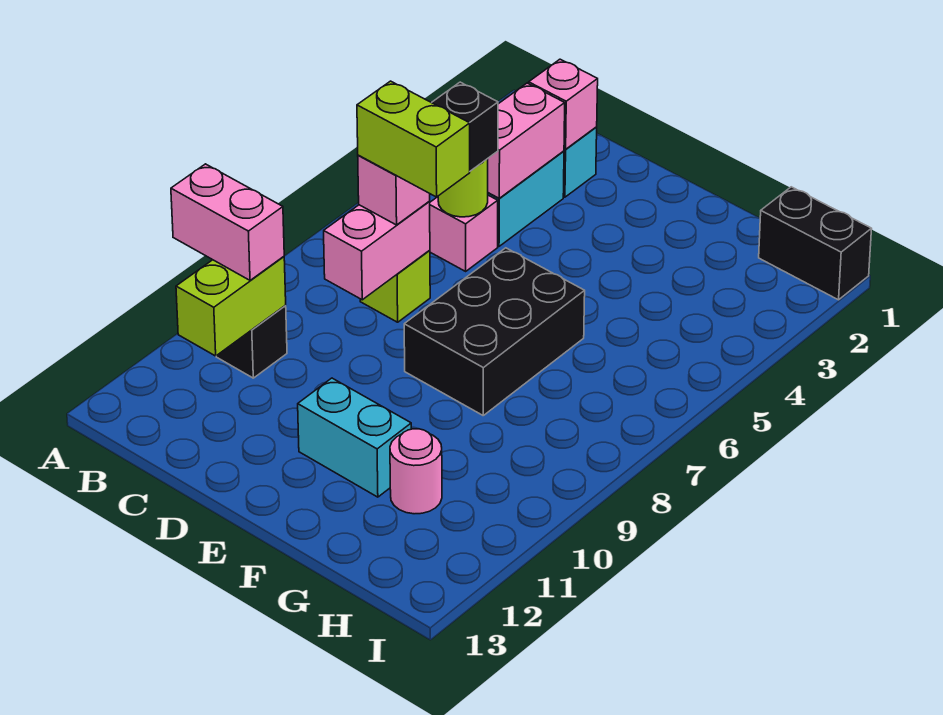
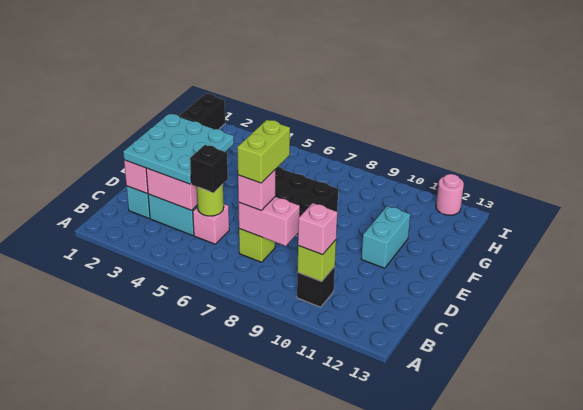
pink 1x2 brick [171,164,284,280] -> pink 1x1 brick [298,203,337,255]
lime 1x2 brick [176,257,286,356] -> lime 1x1 brick [298,240,336,281]
none -> cyan 3x3 plate [123,114,234,184]
pink 1x1 round brick [390,429,442,514] -> pink 1x1 round brick moved to [436,174,464,215]

